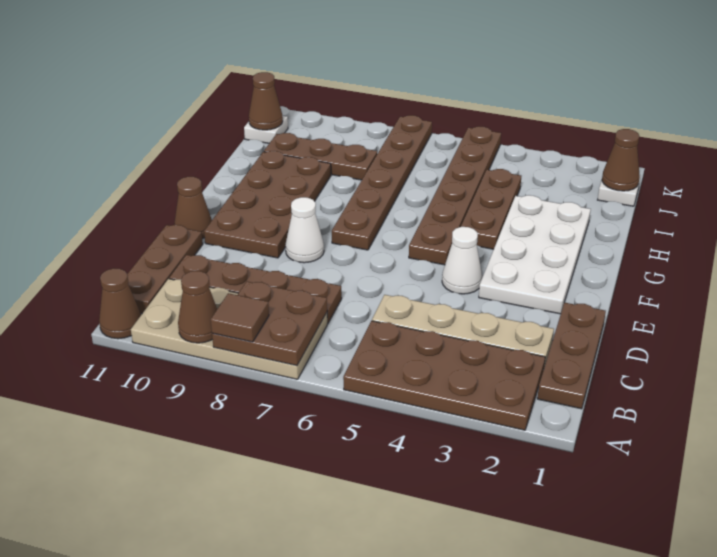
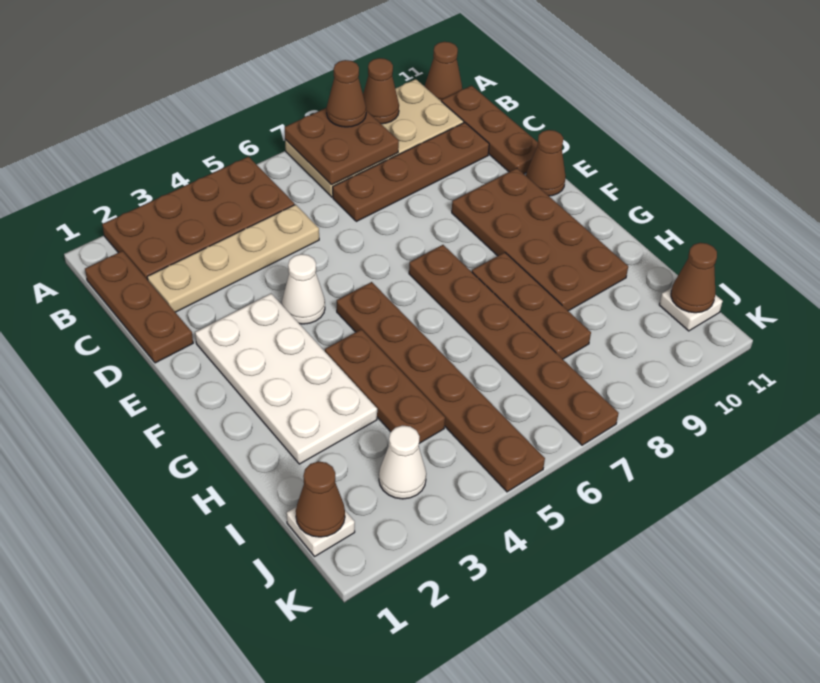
brown 1x1 tile [211,293,269,342] -> brown 1x1 cone [327,60,366,127]
white 1x1 cone [285,197,324,263] -> white 1x1 cone moved to [379,425,426,499]
brown 1x3 plate [264,133,377,180] -> brown 1x3 plate turned to [472,252,591,359]

